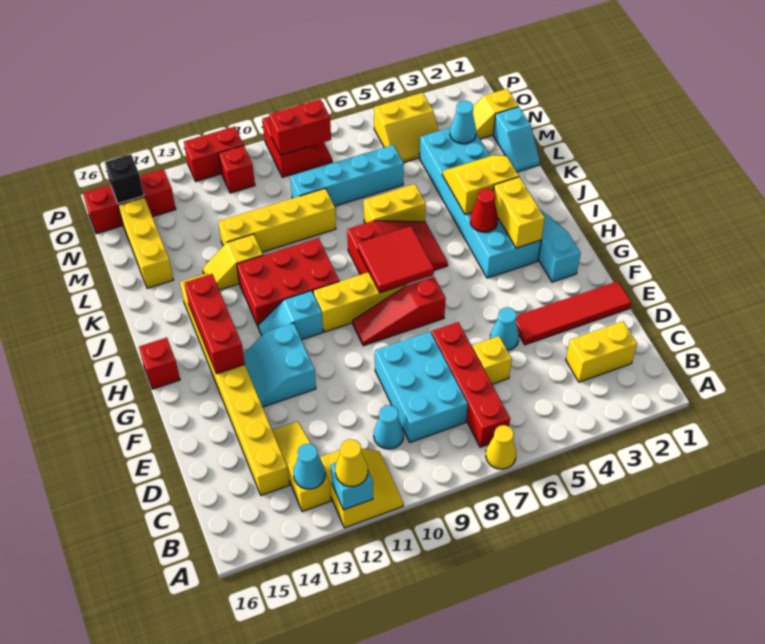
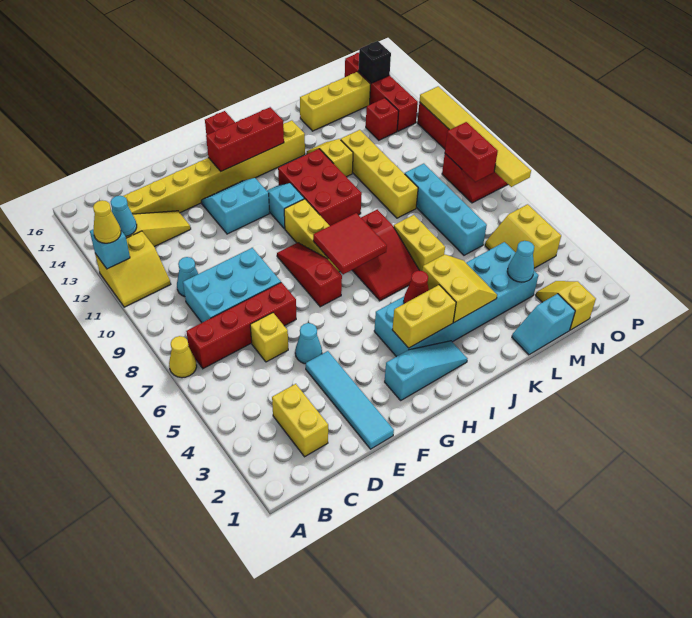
red 1x4 tile [516,281,631,345] -> cyan 1x4 tile [306,351,394,449]
red 1x1 brick [219,145,255,193] -> red 1x1 brick moved to [366,98,399,140]
red 1x3 brick [83,169,176,234] -> red 1x4 brick [345,53,418,131]
none -> yellow 1x6 tile [420,86,531,187]

